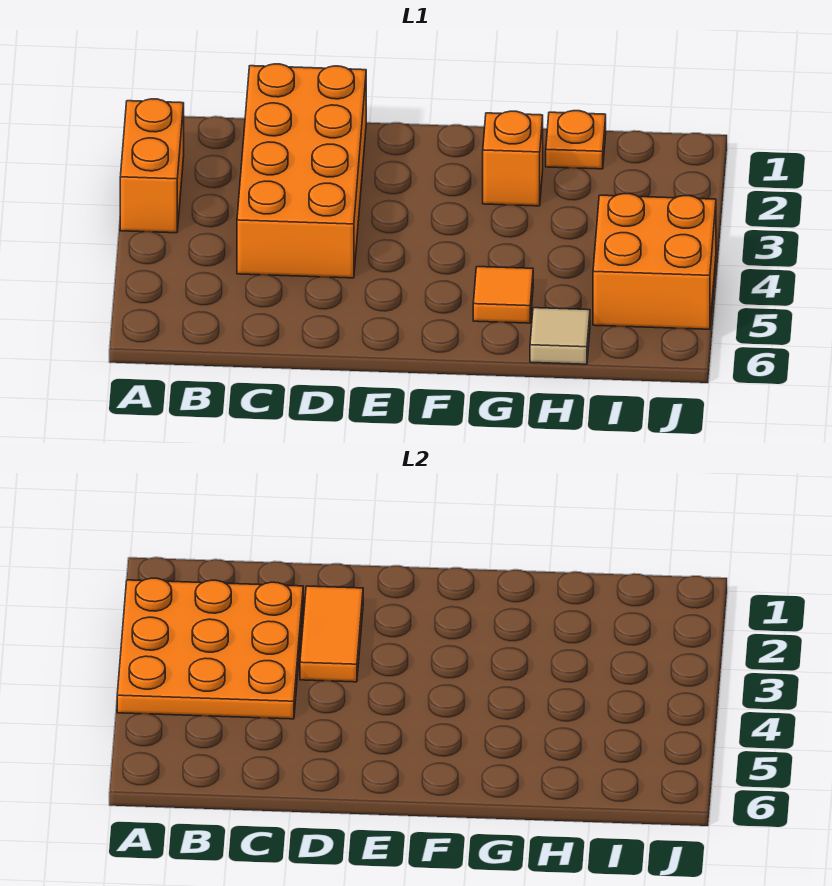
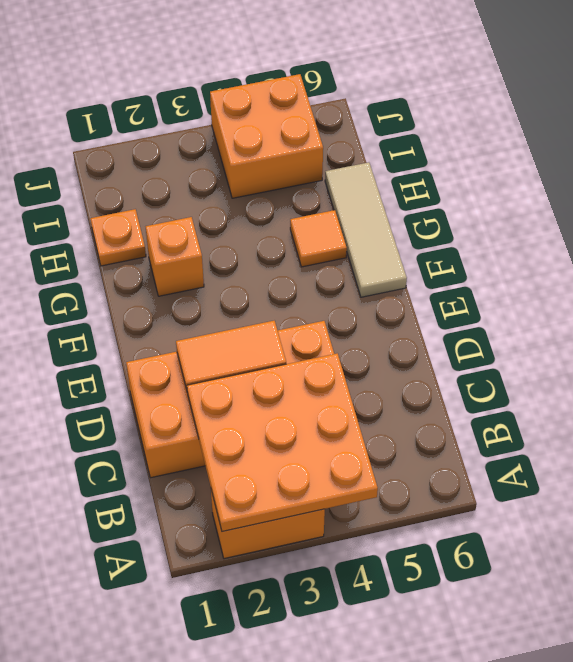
tan 1x1 tile [530,308,590,364] -> tan 1x3 tile [325,162,407,297]

